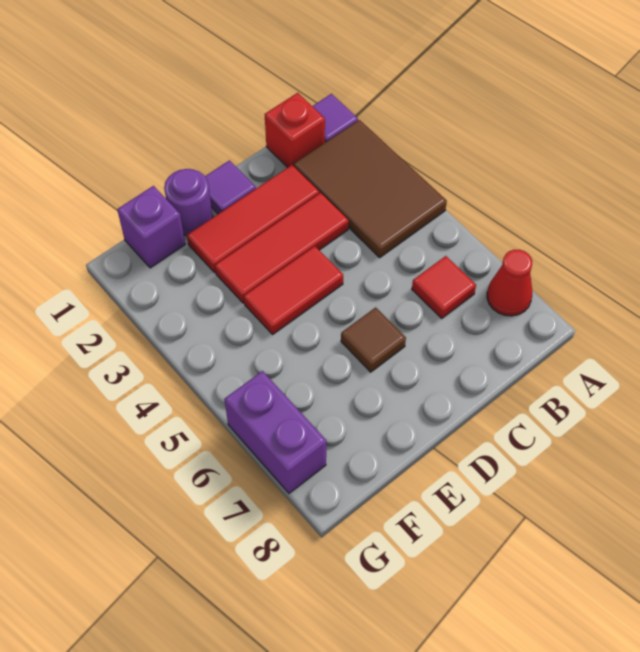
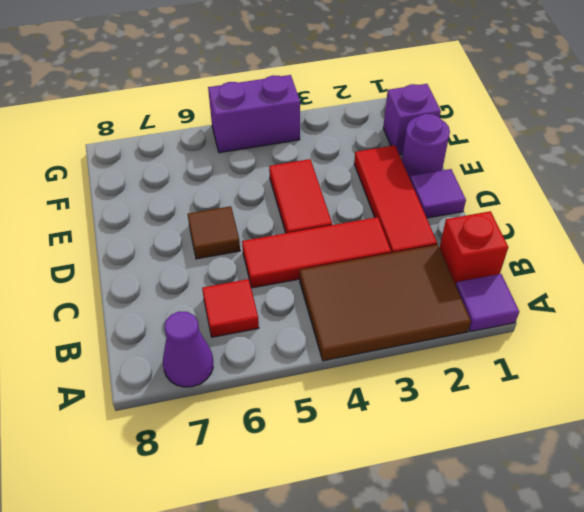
red 1x1 cone [487,250,532,316] -> purple 1x1 cone [163,312,213,387]
red 1x3 tile [215,193,349,303] -> red 1x3 tile turned to [242,217,391,288]
purple 1x2 brick [224,371,326,493] -> purple 1x2 brick moved to [208,75,300,153]

